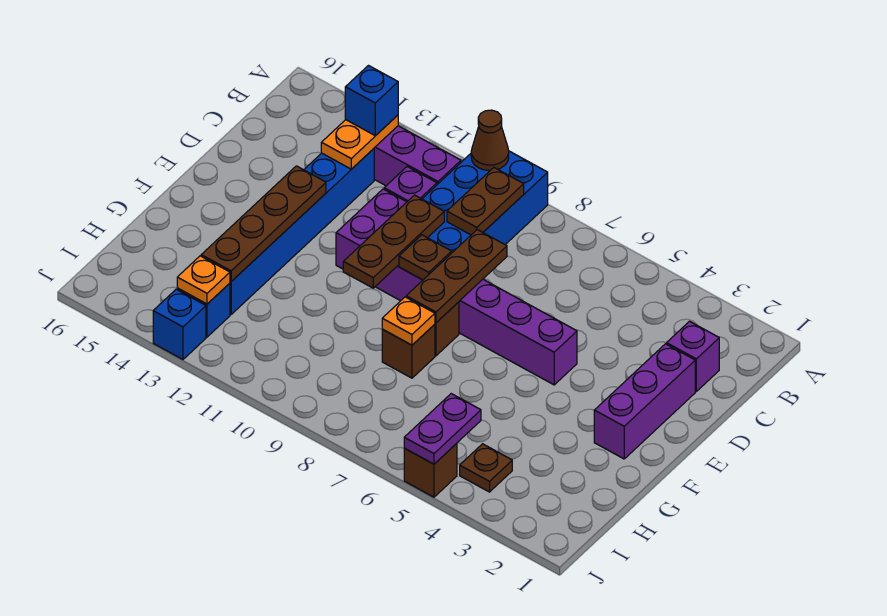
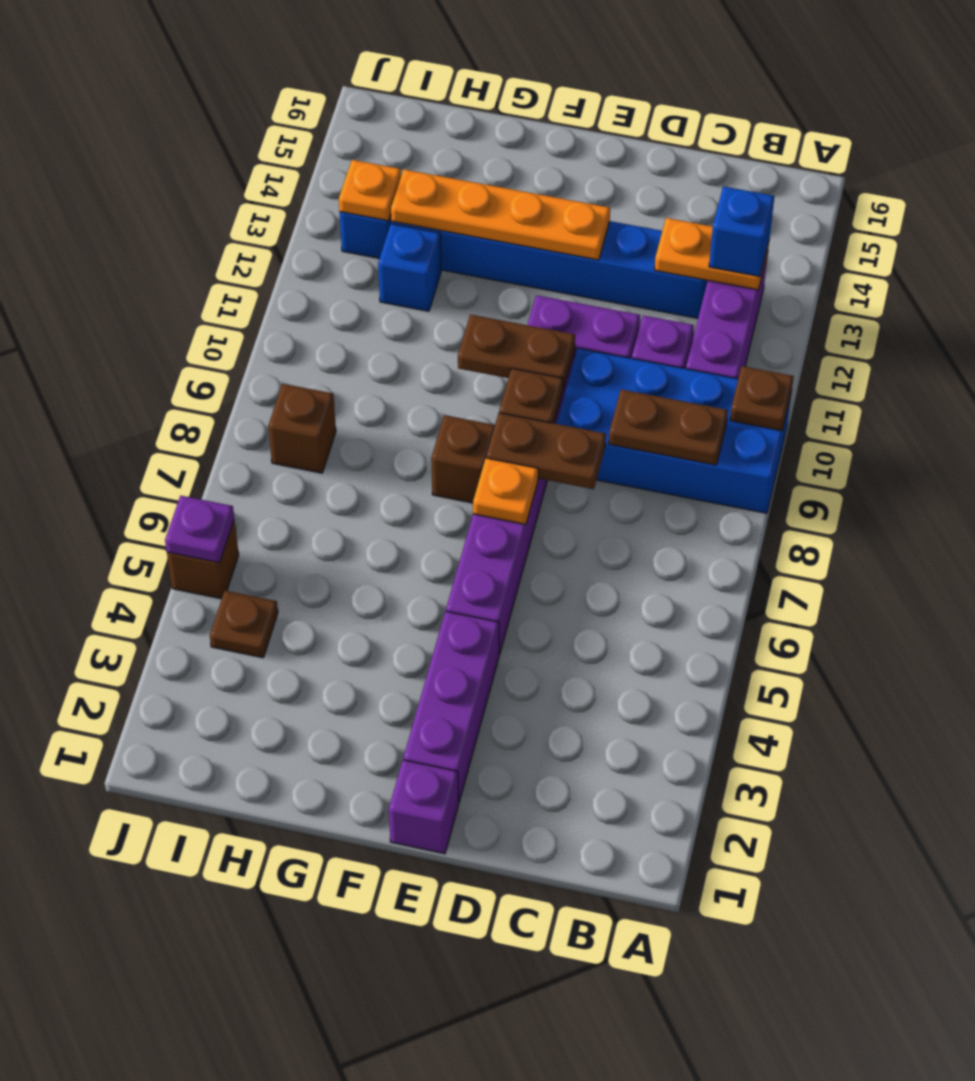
brown 1x1 cone [471,110,509,171] -> brown 1x1 plate [730,366,794,431]
purple 1x1 brick [667,321,719,391] -> purple 1x1 brick moved to [389,760,459,854]
purple 1x3 brick [594,344,695,459] -> purple 1x3 brick turned to [403,611,499,802]
brown 1x3 plate [406,230,507,323] -> brown 1x2 plate [486,413,606,489]
brown 1x3 plate [343,195,444,288] -> brown 1x2 plate [458,314,575,388]
brown 1x4 plate [201,166,326,282] -> orange 1x4 plate [391,169,610,260]
brown 1x1 brick [382,324,435,378] -> brown 1x1 brick moved to [268,384,336,473]
orange 1x1 plate [382,297,435,345] -> orange 1x1 plate moved to [473,458,538,524]
purple 1x2 plate [404,394,481,464] -> purple 1x1 plate [165,496,234,563]
blue 1x1 brick [153,289,206,359] -> blue 1x1 brick moved to [378,224,441,311]

